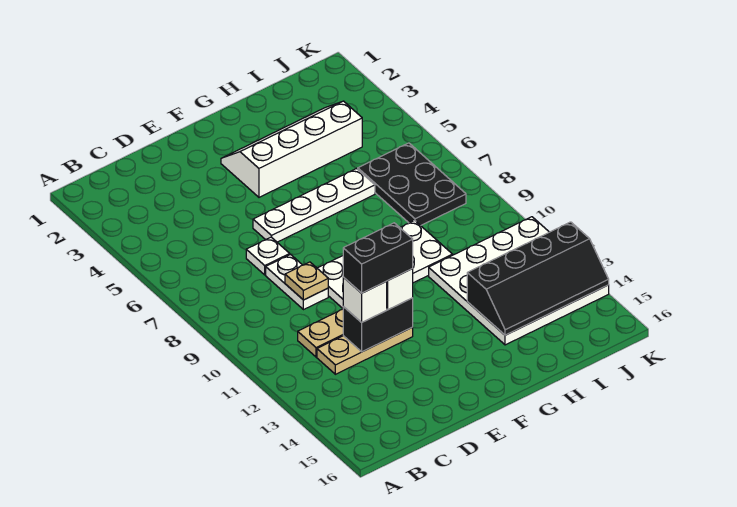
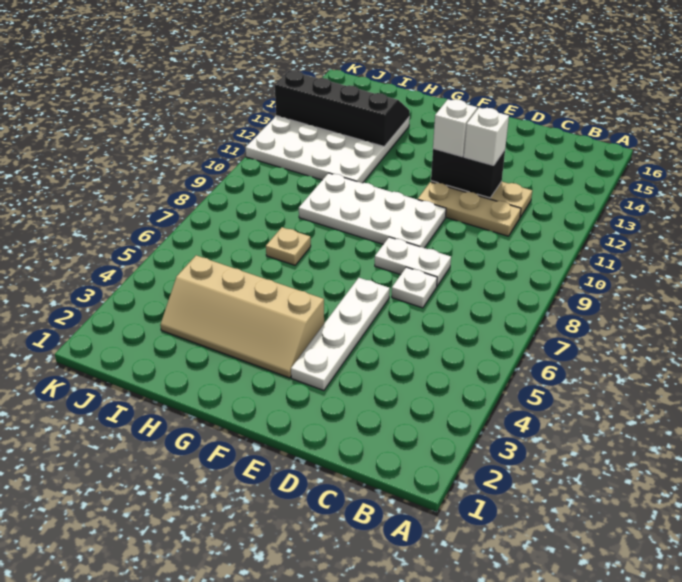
white 1x2 plate [266,255,328,310] -> white 1x2 plate turned to [375,237,451,286]
tan 1x1 plate [285,262,328,300] -> tan 1x1 plate moved to [266,227,311,265]
black 1x2 brick [343,223,413,293] -> none
white 1x4 plate [253,169,375,242] -> white 1x4 plate turned to [291,278,390,391]
white 2x4 slope [221,101,362,197] -> tan 2x4 slope [160,255,324,378]
black 2x3 plate [358,143,466,226] -> none

